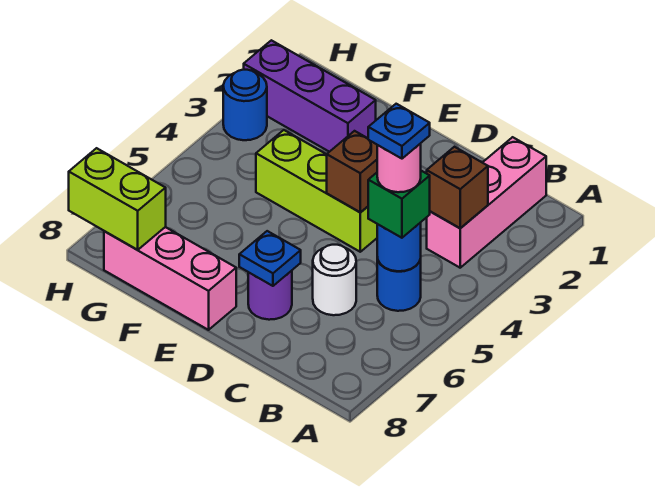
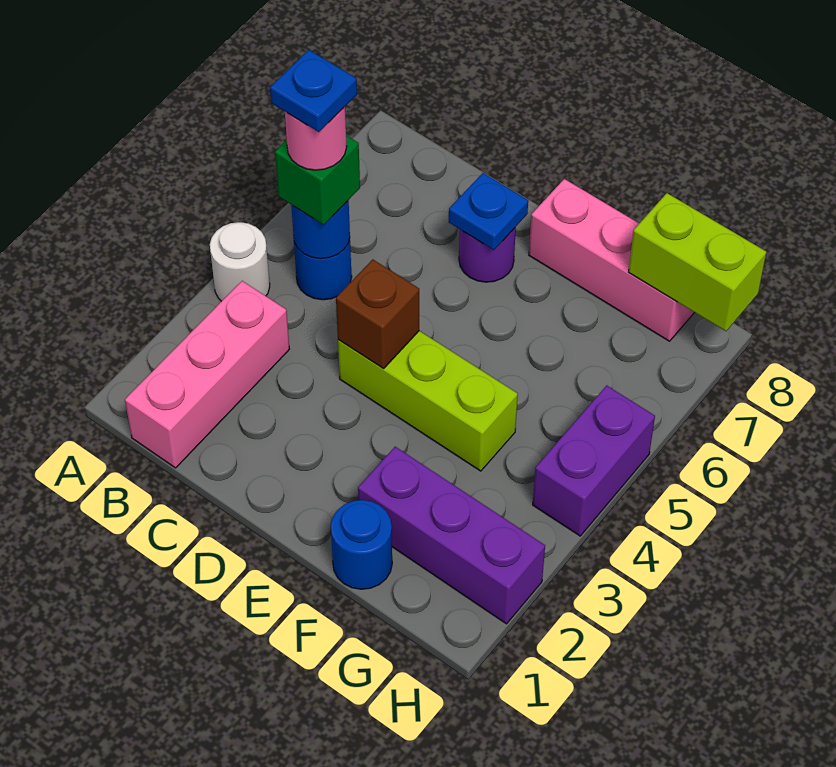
brown 1x1 brick [427,147,488,228] -> none
white 1x1 round brick [313,245,356,315] -> white 1x1 round brick moved to [210,222,270,301]
blue 1x1 round brick [223,70,267,140] -> blue 1x1 round brick moved to [331,500,392,589]
none -> purple 1x2 brick [533,385,655,536]

